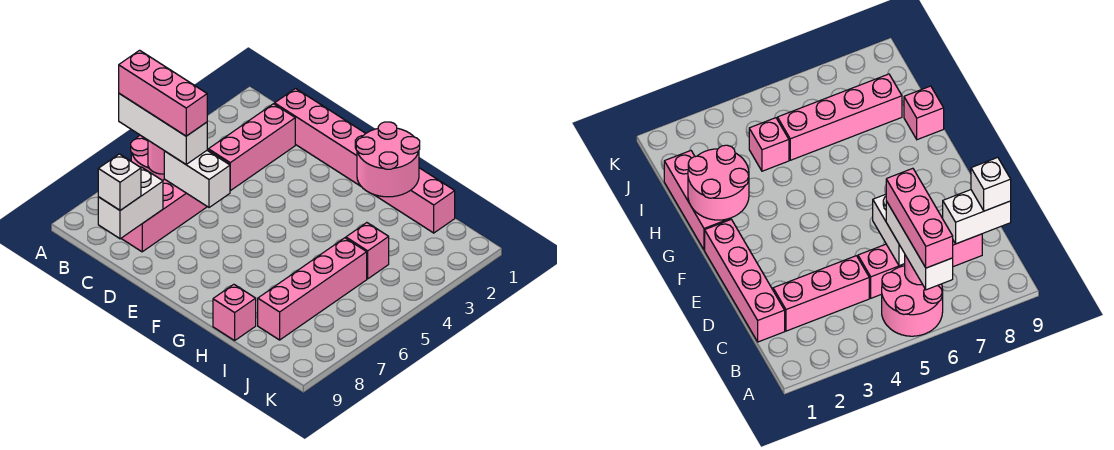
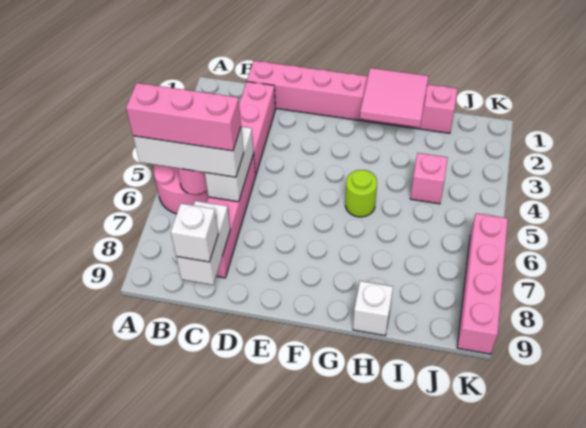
white 1x2 brick [164,151,230,208] -> white 1x2 brick turned to [205,127,254,202]
pink 2x2 round brick [356,122,420,197] -> pink 2x2 tile [360,68,429,127]
none -> lime 1x1 round brick [345,170,377,217]
pink 1x1 brick [213,284,256,340] -> white 1x1 brick [353,281,393,336]
pink 1x4 brick [258,238,367,340] -> pink 1x4 brick moved to [457,213,508,354]

